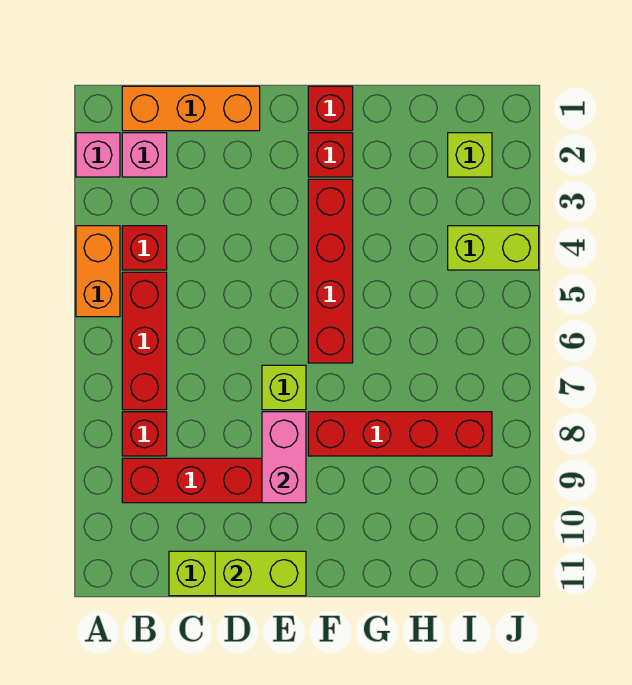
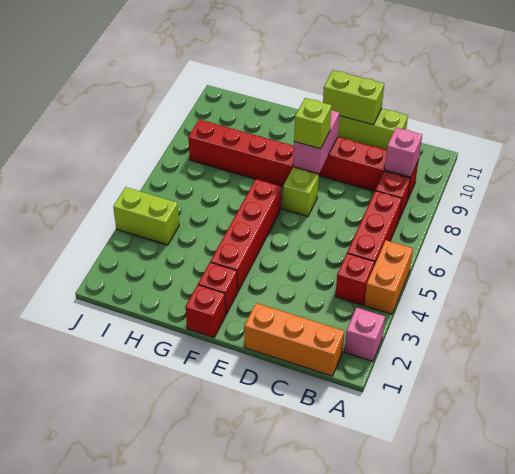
pink 1x1 brick [122,133,167,177] -> pink 1x1 brick moved to [385,127,422,177]
lime 1x1 brick [448,133,492,177] -> lime 1x1 brick moved to [294,98,332,149]

